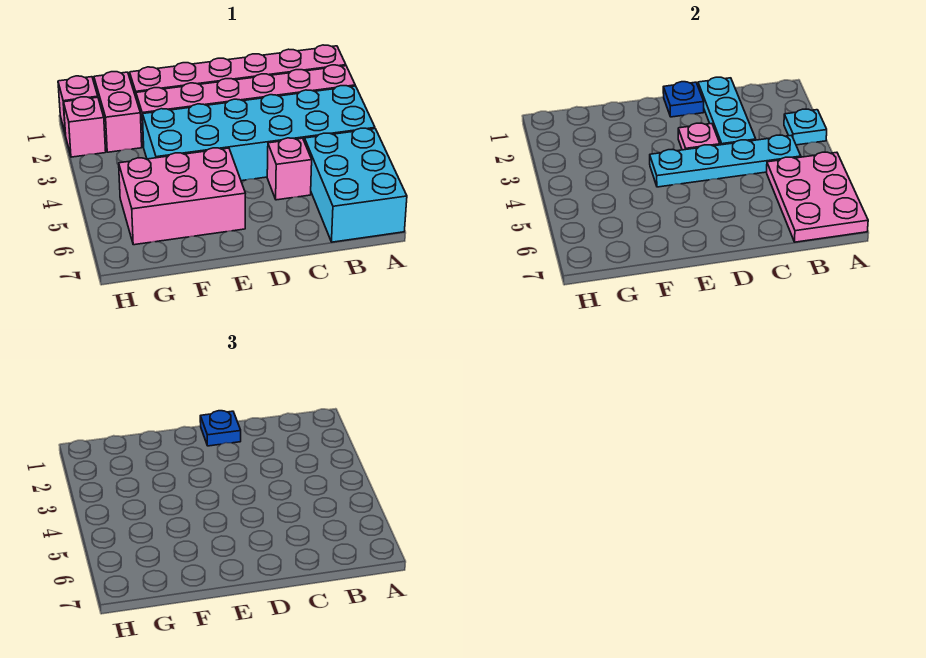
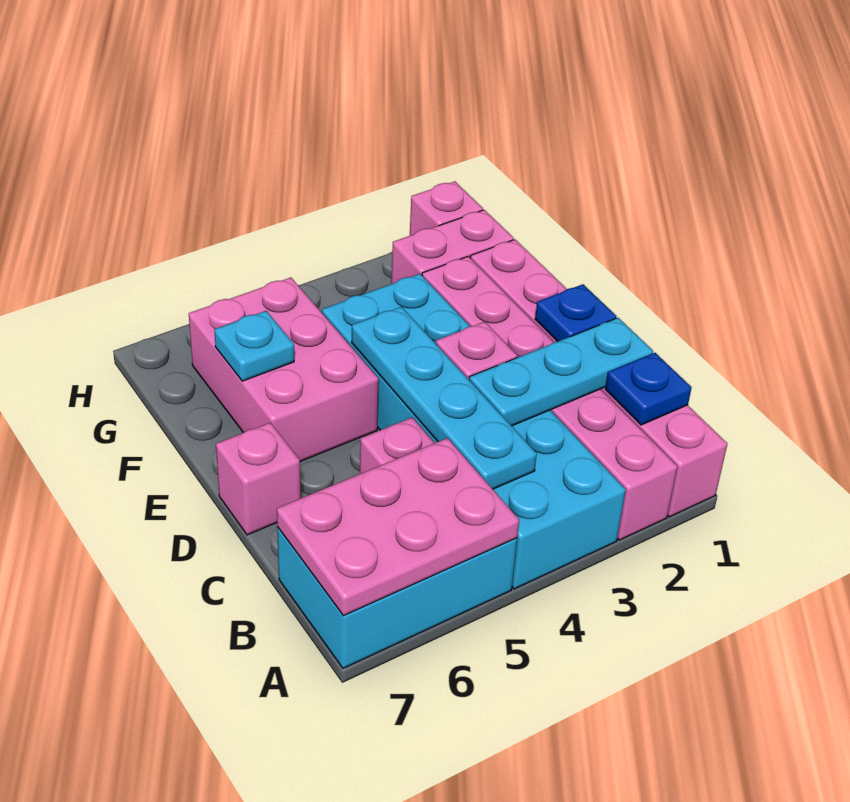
cyan 1x1 plate [784,109,827,145] -> cyan 1x1 plate moved to [214,311,294,381]
blue 1x1 plate [200,411,241,446] -> blue 1x1 plate moved to [605,353,692,425]
pink 1x1 brick [63,97,106,157] -> pink 1x1 brick moved to [216,423,300,535]

